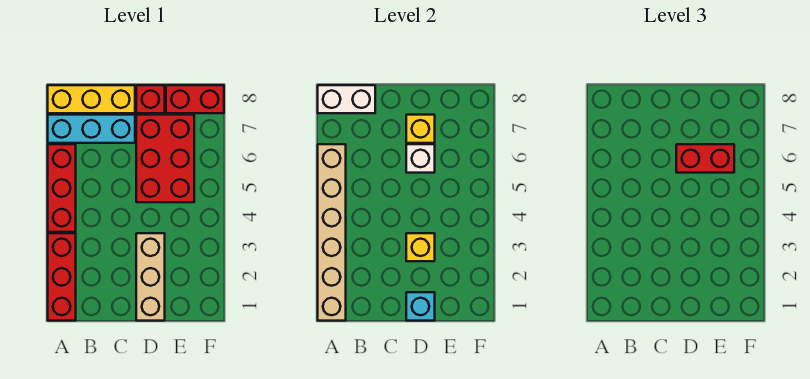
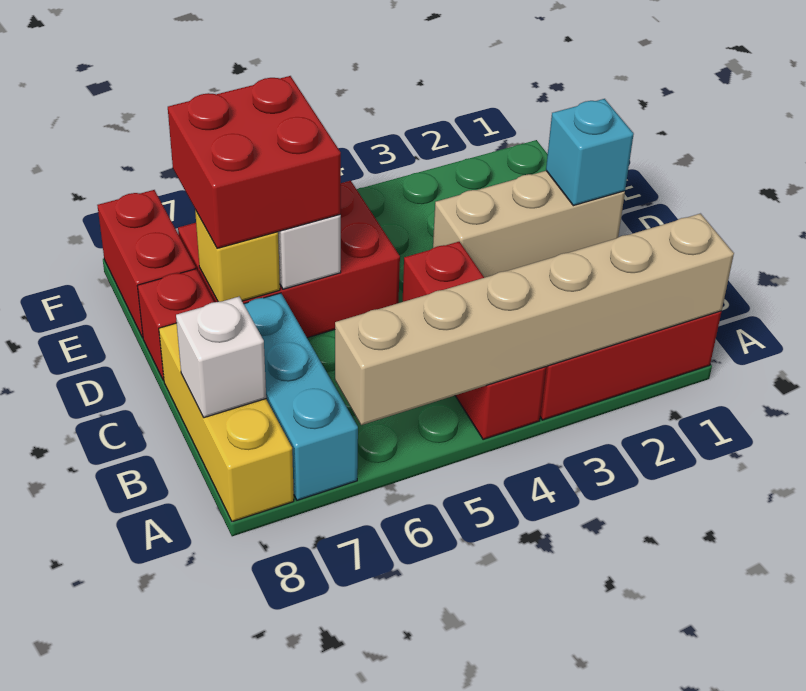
red 1x3 brick [48,144,76,232] -> red 1x3 brick turned to [403,242,546,440]
white 1x2 brick [318,85,375,113] -> white 1x1 brick [176,297,266,418]
yellow 1x1 brick [406,233,435,261] -> none
red 1x2 brick [676,144,734,173] -> red 2x2 brick [168,76,341,248]

